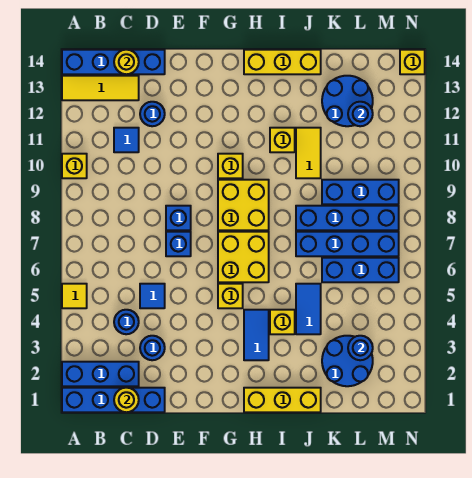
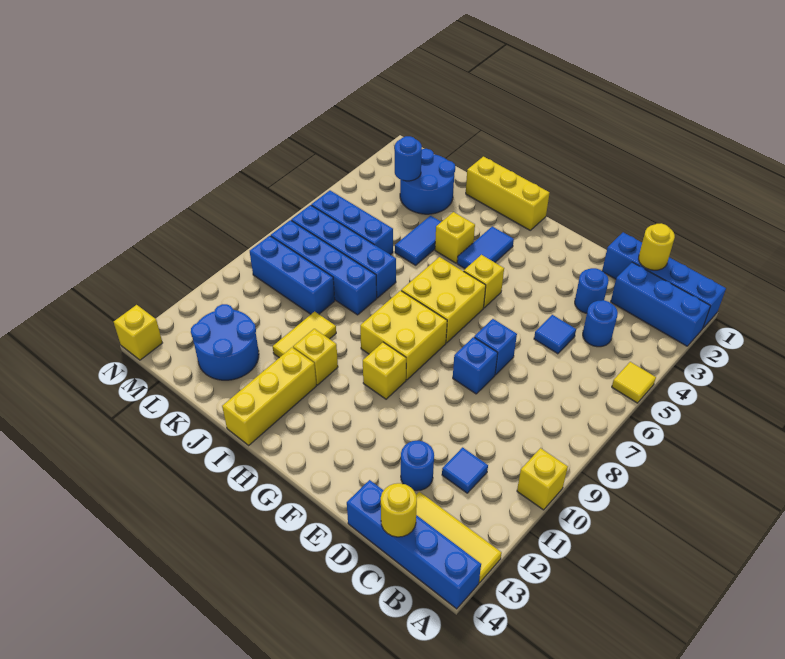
yellow 1x3 brick [244,50,321,74] -> yellow 1x3 brick turned to [222,348,316,445]
blue 1x1 round brick [348,102,373,126] -> none

